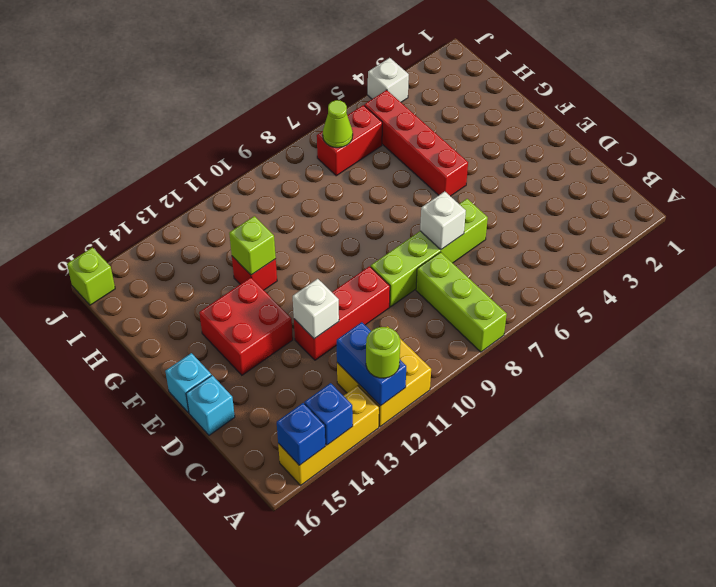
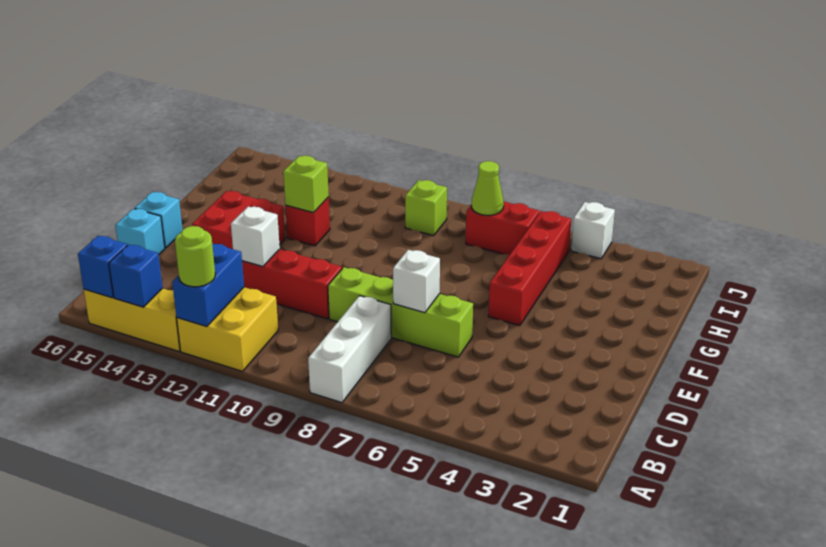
lime 1x3 brick [416,252,507,352] -> white 1x3 brick [308,296,391,403]
lime 1x1 brick [67,248,115,305] -> lime 1x1 brick moved to [405,180,447,236]

